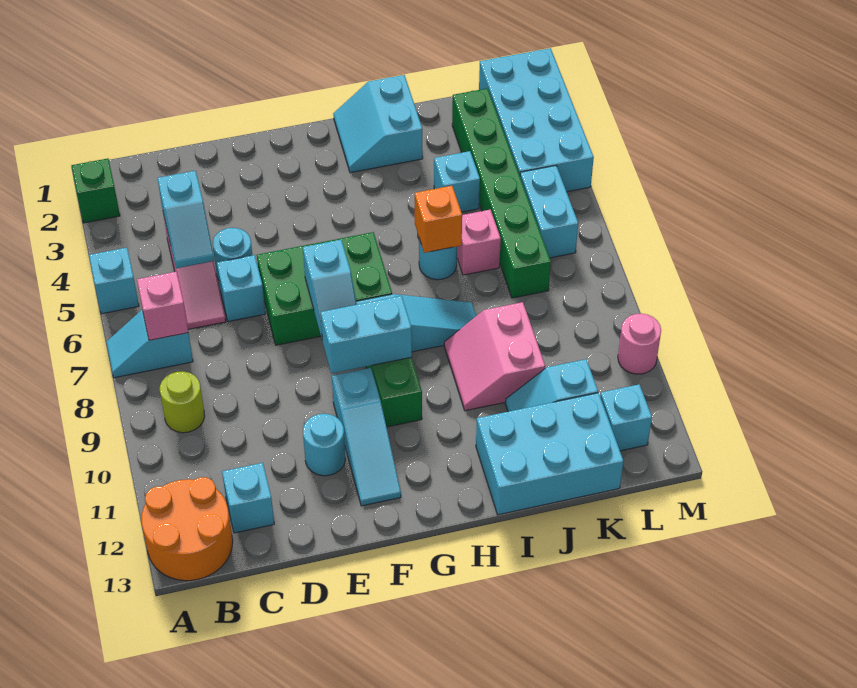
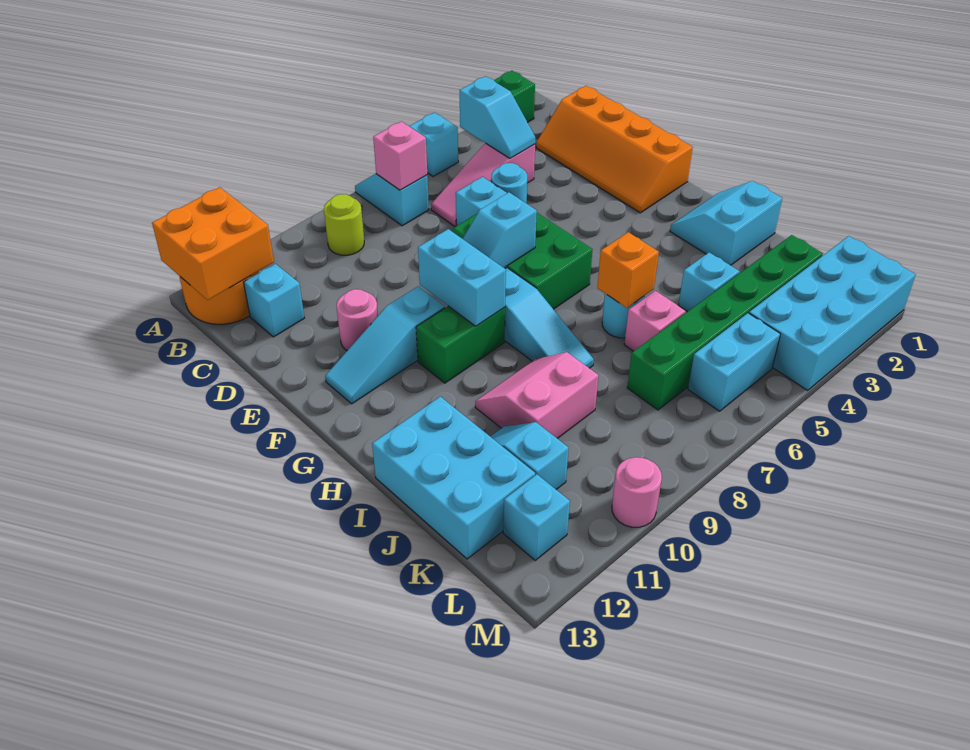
none -> orange 2x2 brick [152,187,274,300]
none -> orange 2x4 slope [536,86,693,213]
cyan 1x2 slope [158,171,214,268] -> cyan 1x2 slope turned to [460,76,535,158]
cyan 1x1 round brick [303,414,346,476] -> pink 1x1 round brick [336,289,378,350]

